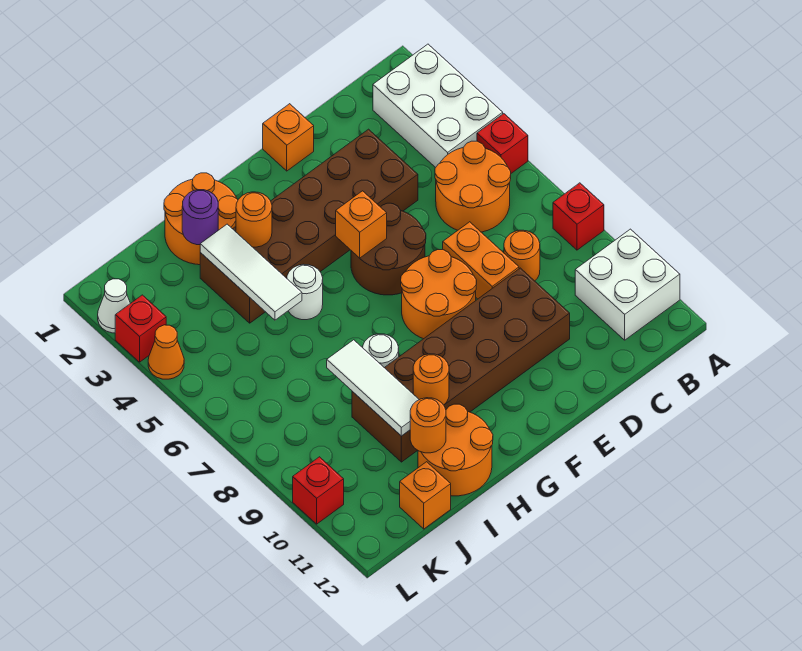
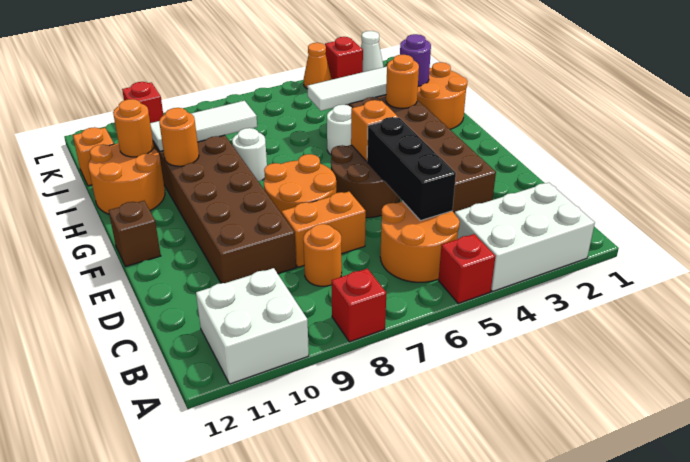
none -> black 1x3 brick [367,117,456,221]
orange 1x1 brick [263,104,314,171] -> none
none -> brown 1x1 brick [109,201,161,266]

